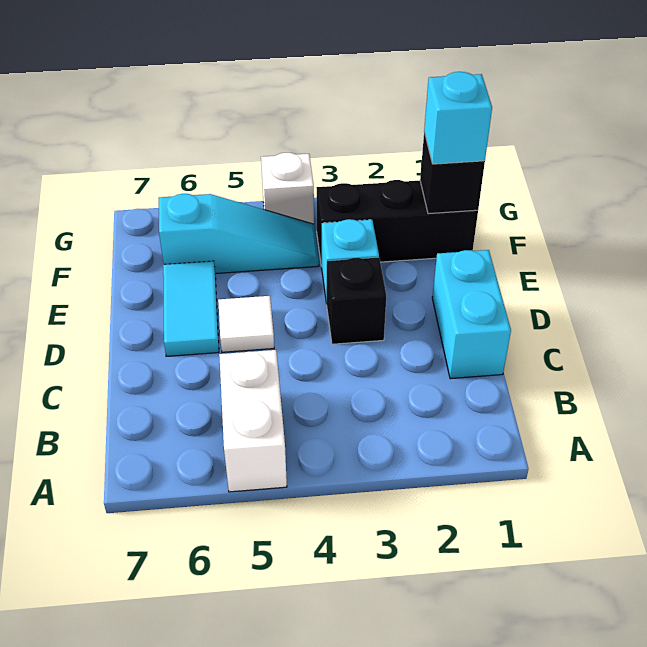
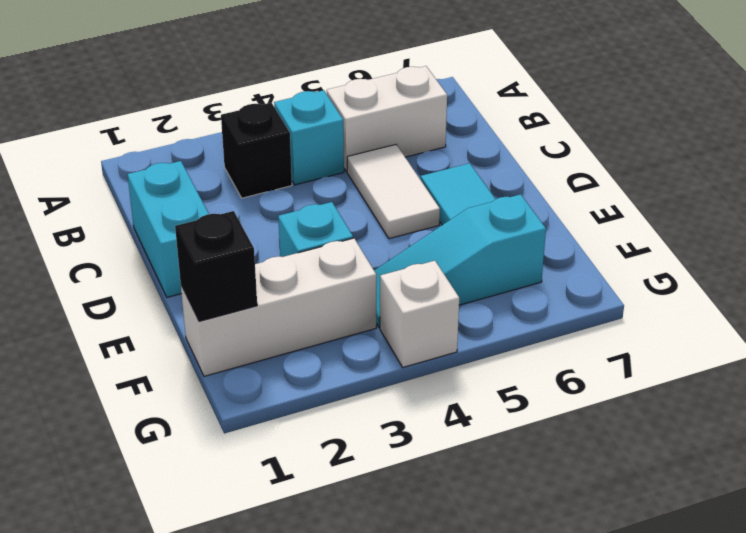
white 1x2 brick [219,350,287,492] -> white 1x2 brick turned to [327,66,447,172]
black 1x1 brick [327,258,386,344] -> black 1x1 brick moved to [221,103,292,198]
white 1x1 tile [218,296,274,352] -> white 1x2 tile [347,145,440,239]
black 1x3 brick [317,180,478,266] -> white 1x3 brick [181,238,376,376]
cyan 1x1 brick [424,72,492,164] -> cyan 1x1 brick moved to [274,90,344,185]

